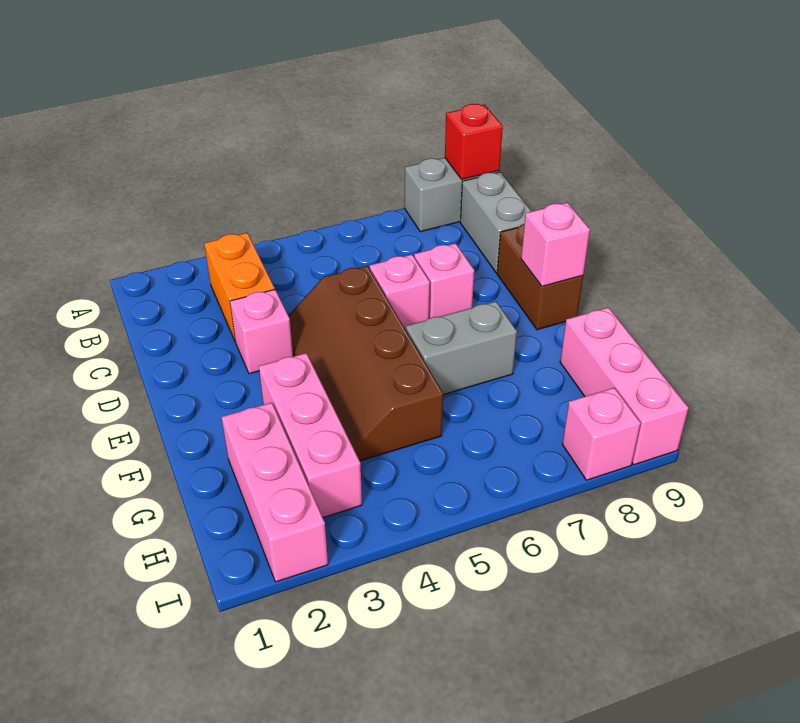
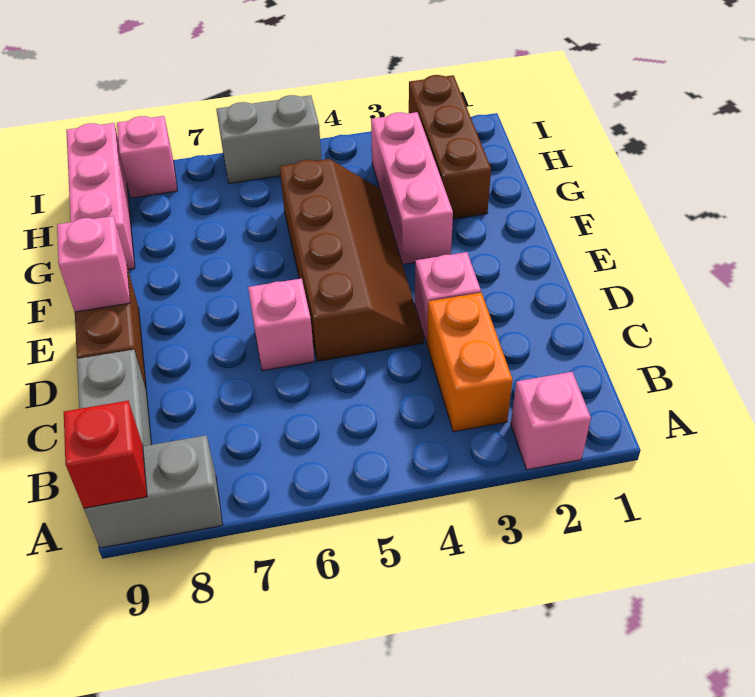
pink 1x1 brick [414,243,474,318] -> pink 1x1 brick moved to [511,372,591,470]
grey 1x2 brick [406,301,517,395] -> grey 1x2 brick moved to [216,95,321,183]
pink 1x3 brick [222,403,328,582] -> brown 1x3 brick [409,75,491,219]

